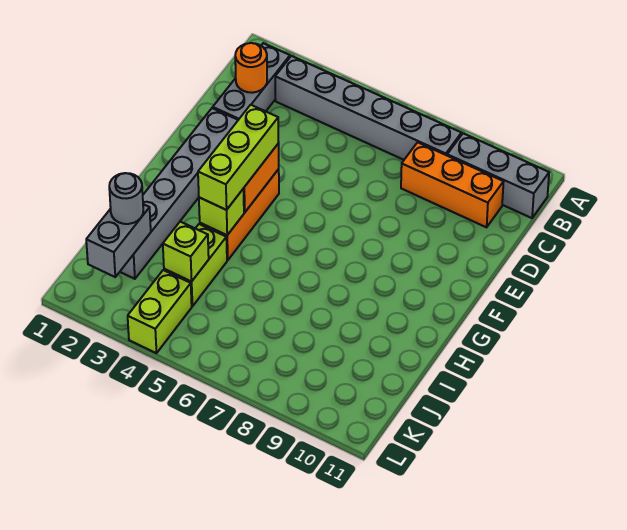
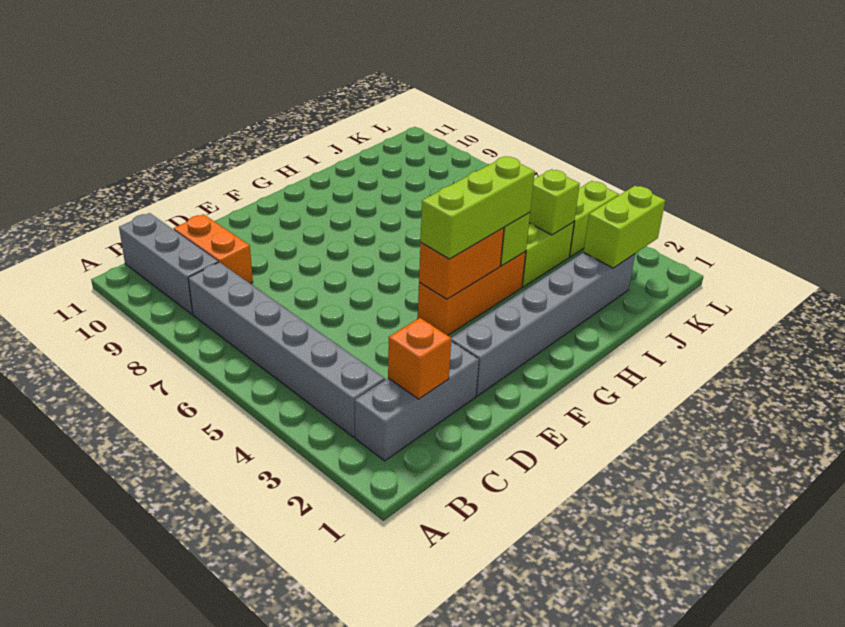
orange 1x1 round brick [235,43,267,93] -> orange 1x1 brick [388,318,451,399]
orange 1x3 brick [401,142,503,227] -> orange 1x2 brick [174,214,253,284]
grey 1x2 brick [86,204,151,277] -> lime 1x2 brick [584,186,665,268]
grey 1x1 round brick [109,173,143,224] -> none

